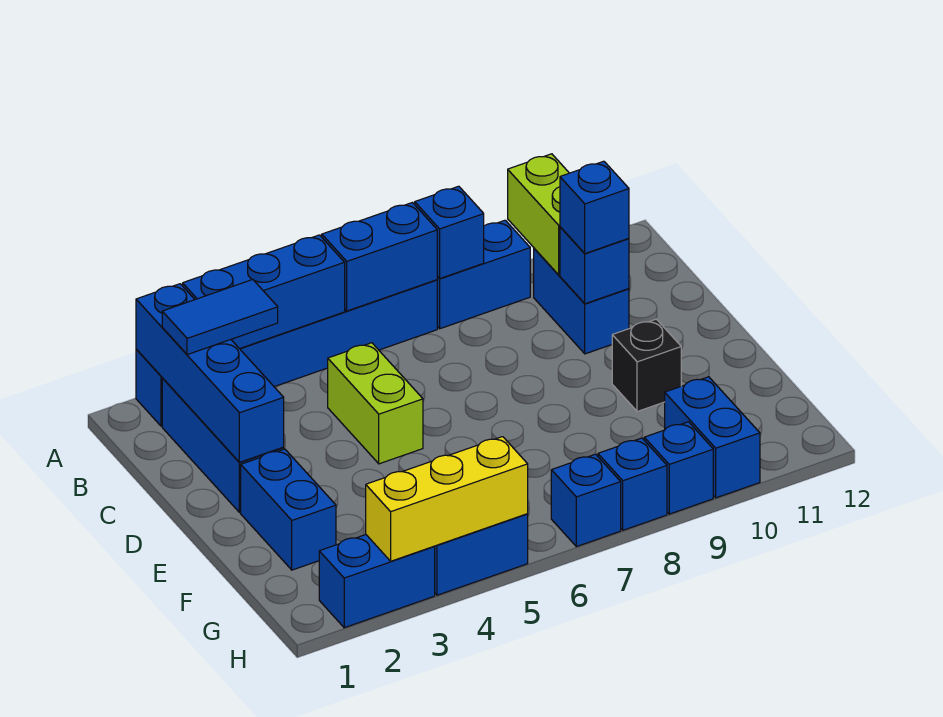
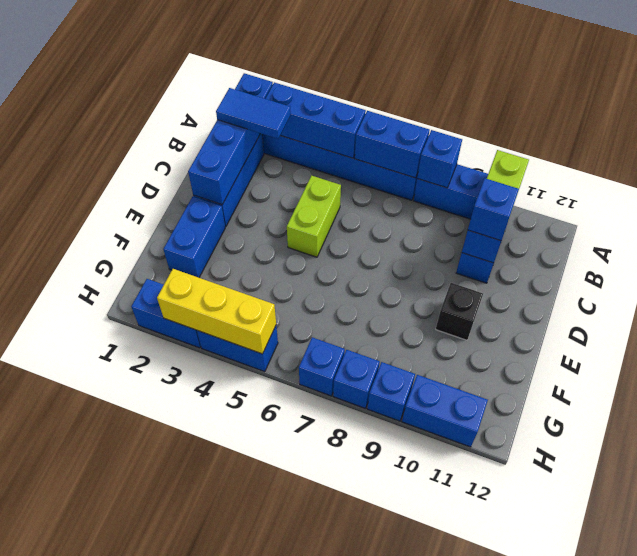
blue 1x2 brick [665,377,760,498] -> blue 1x2 brick turned to [402,375,488,447]

